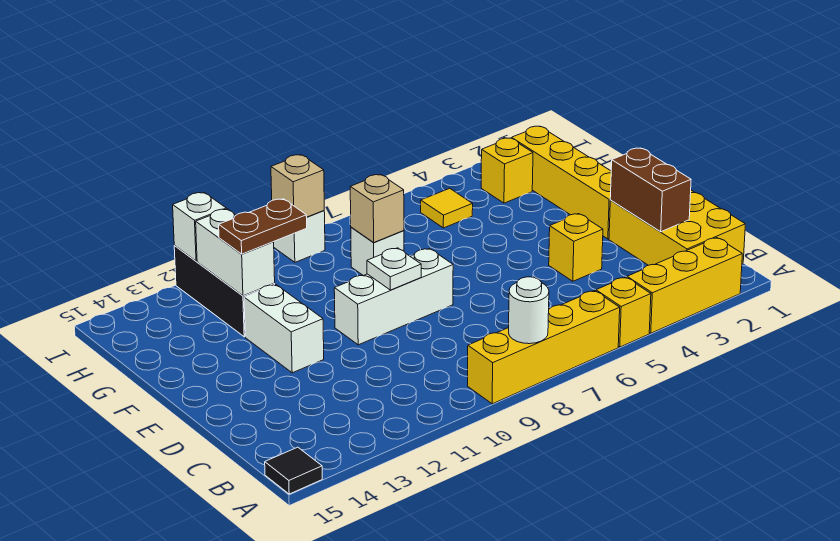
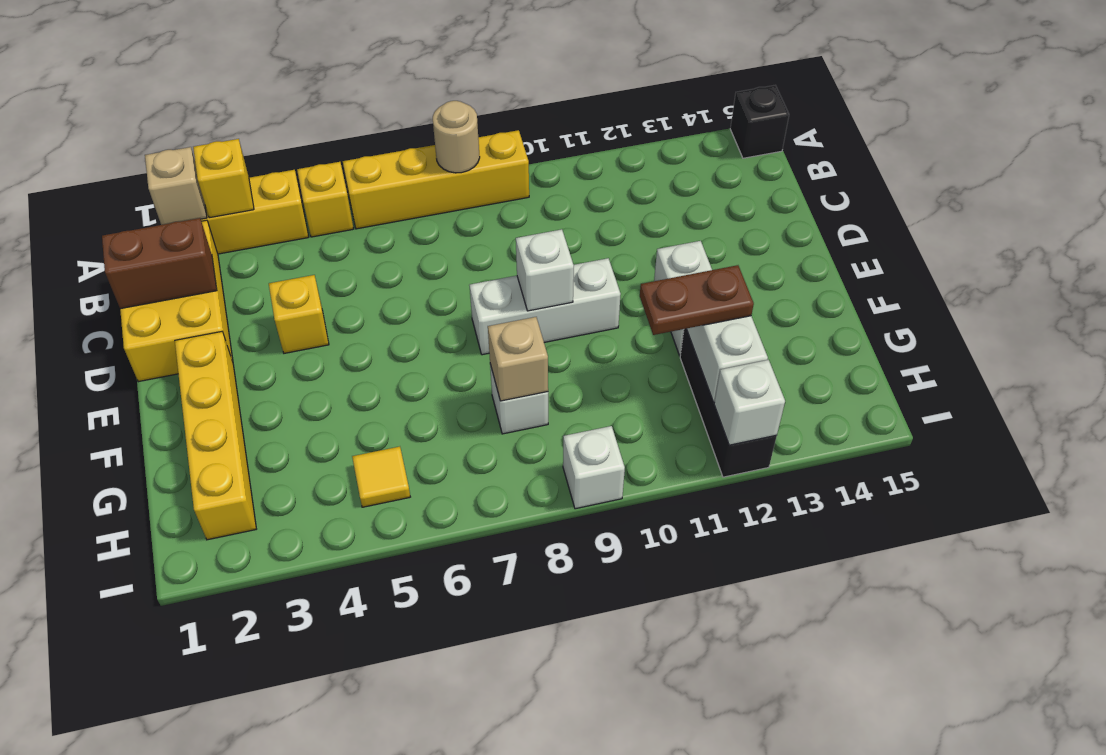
white 1x1 round brick [509,277,549,344] -> tan 1x1 round brick [433,101,480,173]
black 1x1 tile [265,447,322,494] -> black 1x1 brick [730,85,789,158]
brown 1x2 brick [610,148,691,232] -> brown 1x2 brick turned to [102,218,217,309]
white 1x1 plate [367,248,421,290] -> white 1x1 brick [516,229,574,311]
yellow 1x1 brick [481,138,533,203] -> yellow 1x1 brick moved to [193,139,254,218]
tan 1x1 brick [271,155,324,217] -> tan 1x1 brick moved to [145,147,207,225]

